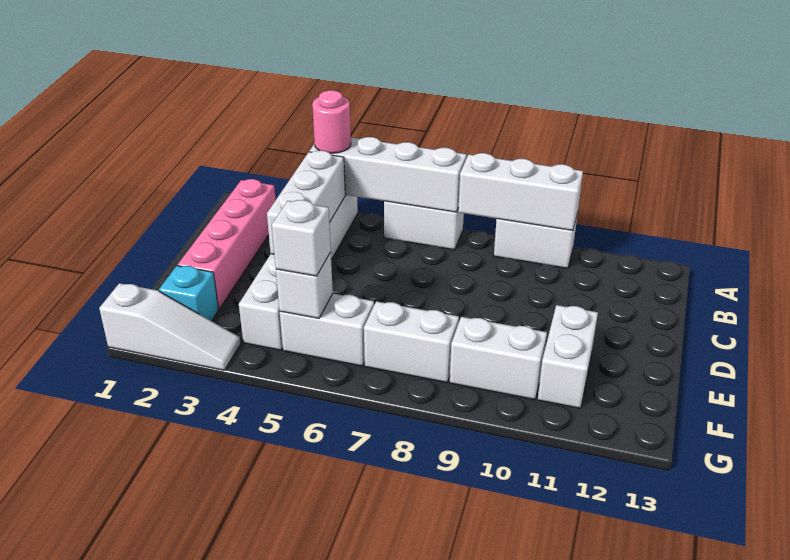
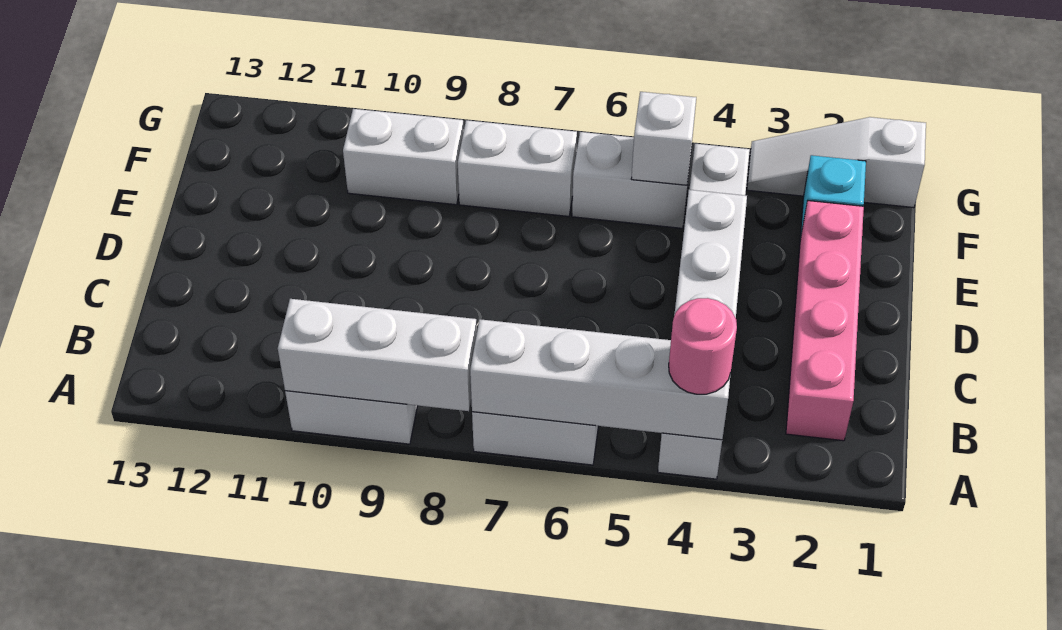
white 1x2 brick [538,305,598,408] -> none
white 1x1 brick [272,200,331,276] -> none

